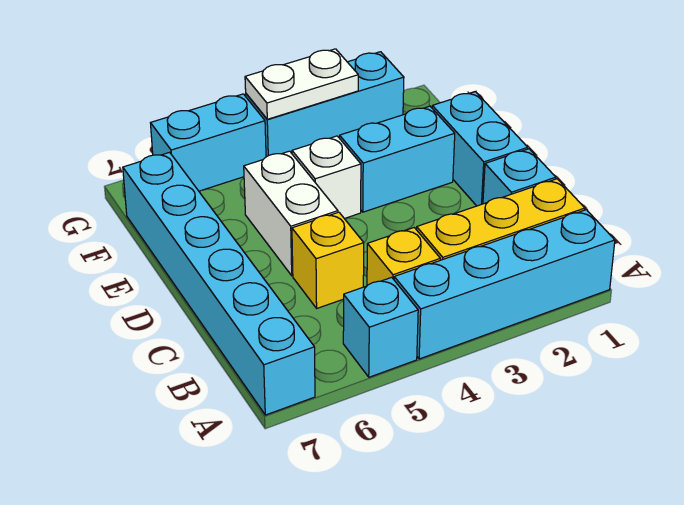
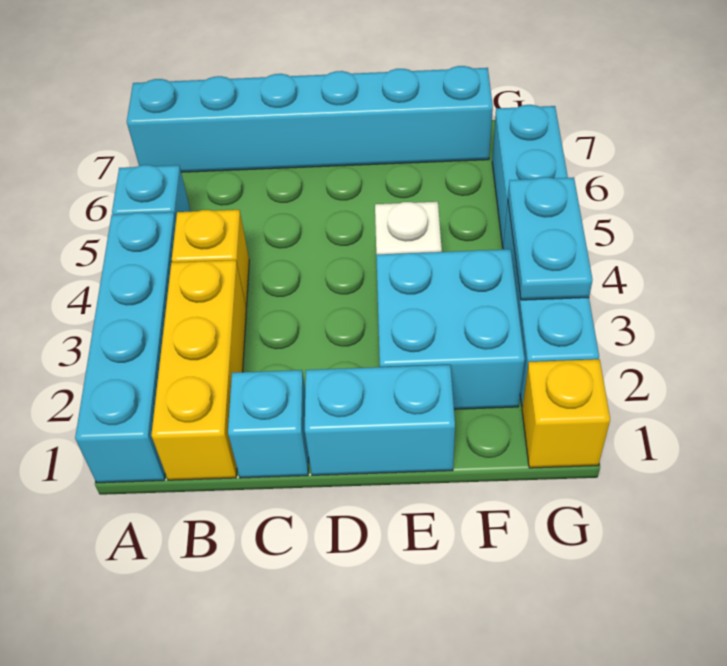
yellow 1x1 brick [292,212,364,308] -> yellow 1x1 brick moved to [522,359,610,468]
white 1x2 brick [244,151,338,276] -> none
cyan 1x2 brick [340,106,455,212] -> cyan 2x2 brick [376,249,525,409]
white 1x2 plate [245,49,358,119] -> cyan 1x2 plate [508,177,593,300]

